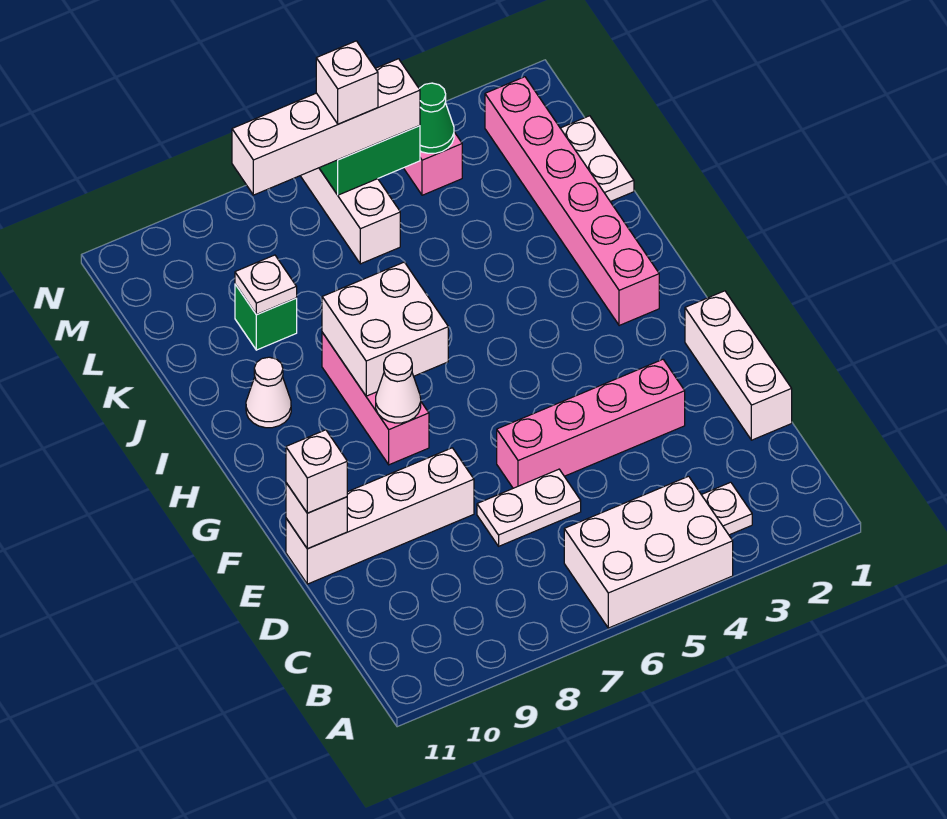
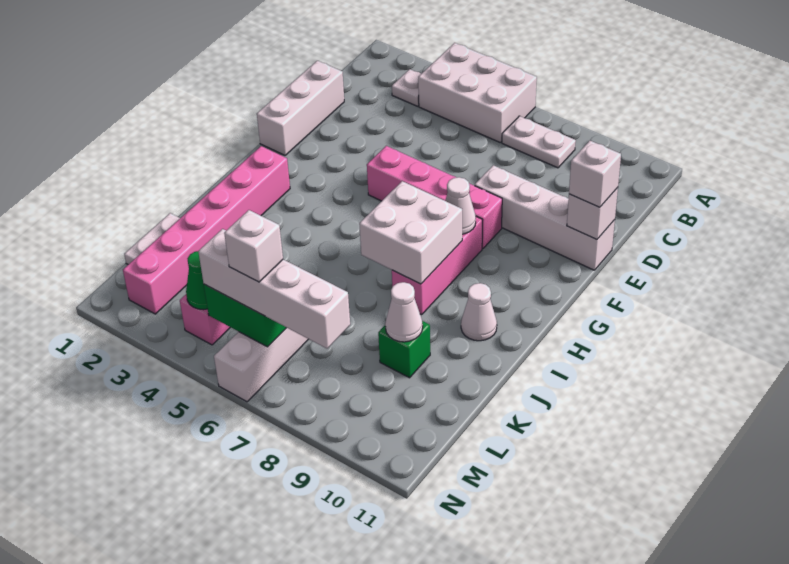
white 1x2 plate [477,469,581,546] -> white 1x2 plate moved to [502,116,576,168]
pink 1x4 brick [497,359,685,488] -> pink 1x4 brick moved to [367,146,502,249]
white 1x1 plate [235,255,297,315] -> white 1x1 cone [385,282,423,342]

